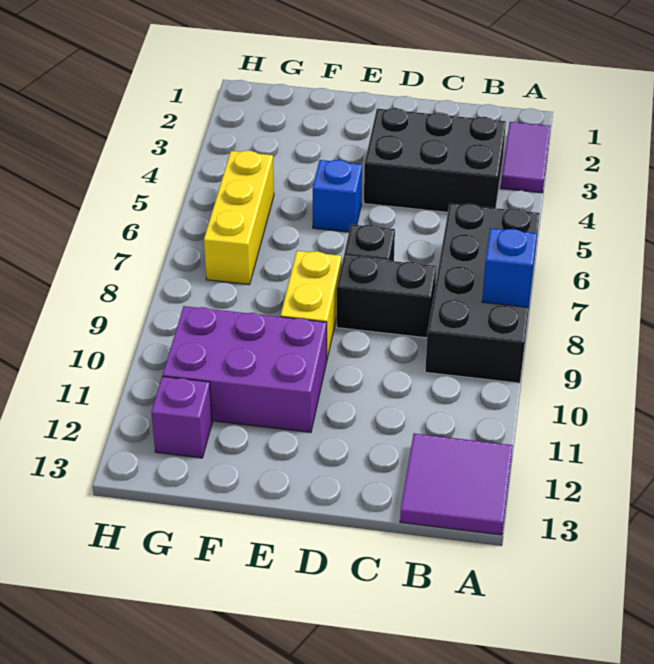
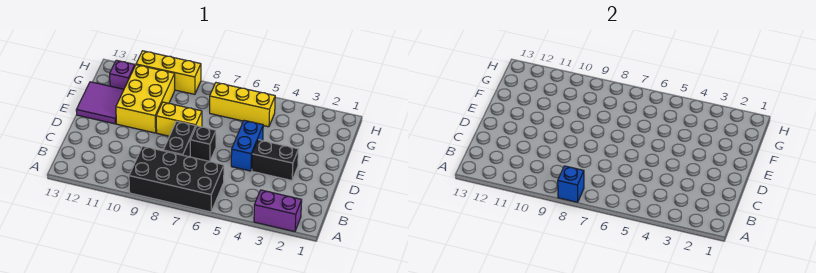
purple 1x2 tile [501,122,550,193] -> purple 1x2 brick [254,190,302,232]
purple 2x2 tile [400,433,513,535] -> purple 2x2 tile moved to [76,82,124,124]
black 2x3 brick [364,108,506,212] -> black 1x2 brick [252,140,299,180]
blue 1x1 brick [313,160,362,232] -> blue 1x2 brick [231,120,263,171]
purple 2x3 brick [163,306,327,432] -> yellow 2x3 brick [116,65,175,133]
none -> yellow 1x3 brick [136,51,201,94]

